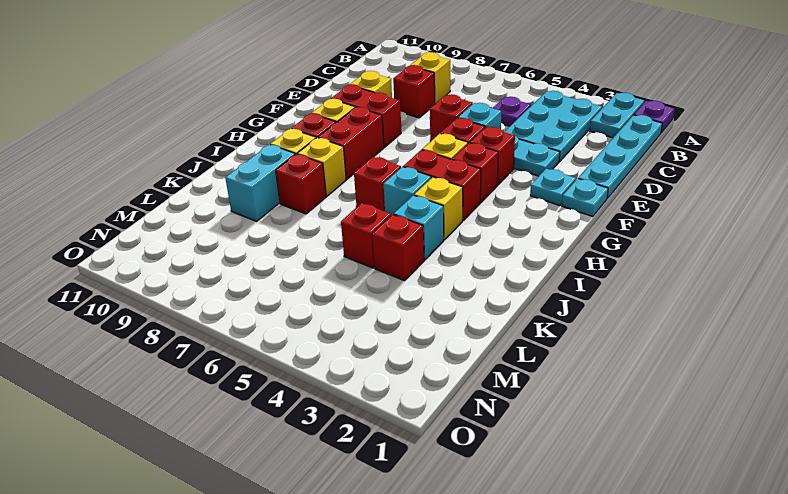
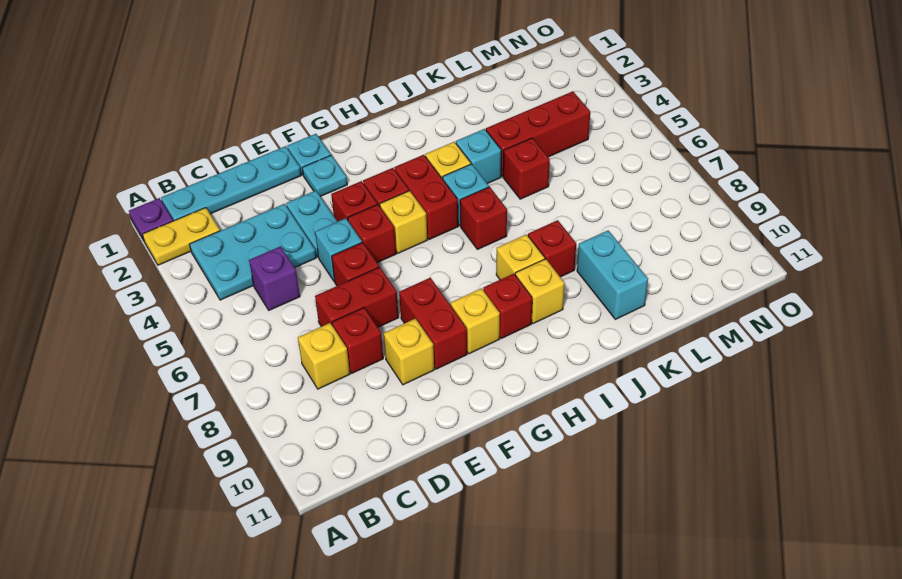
cyan 1x2 plate [590,93,644,138] -> yellow 1x2 plate [142,208,220,265]
purple 1x1 plate [493,97,531,126] -> purple 1x1 brick [249,246,300,310]
red 1x2 brick [318,107,384,179] -> red 1x2 brick moved to [315,267,399,327]
cyan 1x2 brick [225,144,295,221] -> cyan 1x2 brick turned to [577,230,648,319]
red 1x1 brick [372,214,424,281] -> red 1x3 brick [486,91,590,177]

